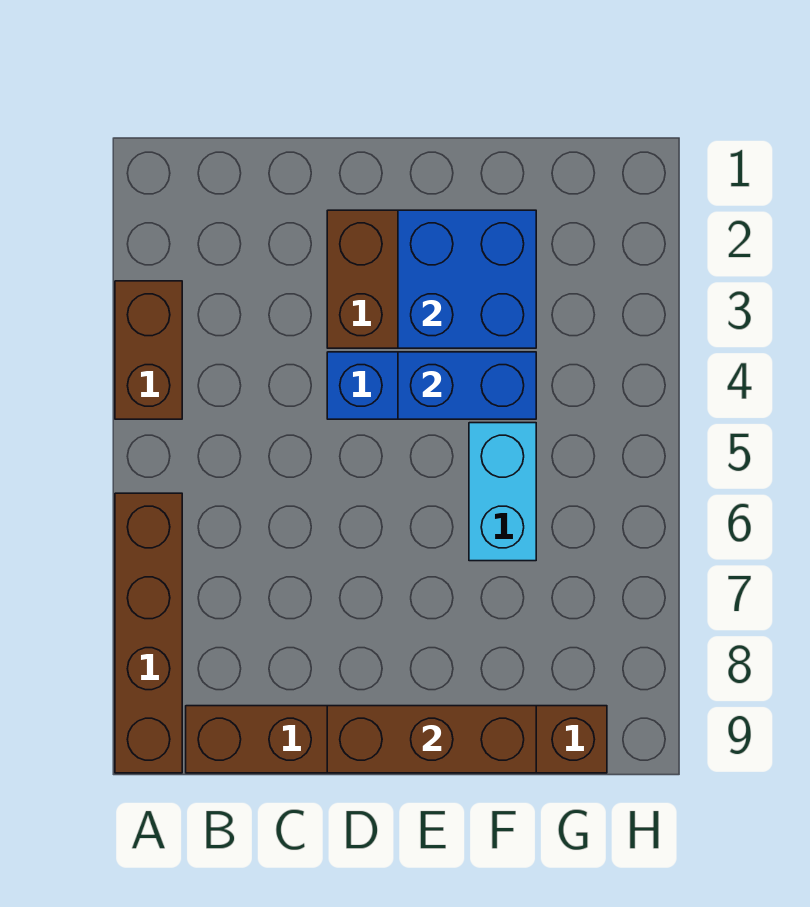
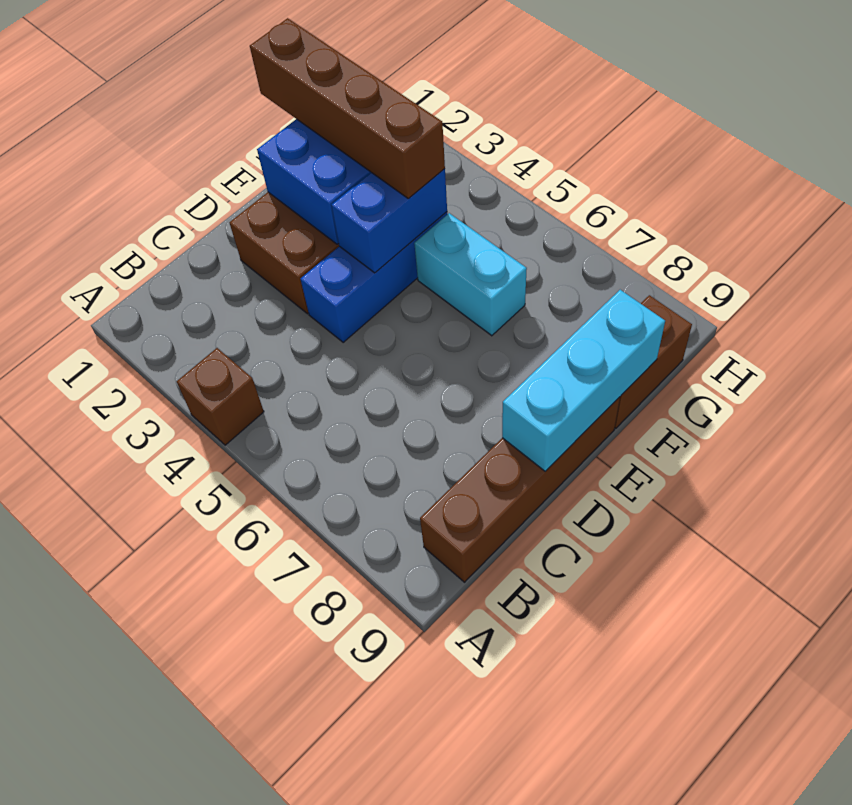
brown 1x2 brick [115,281,182,419] -> brown 1x1 brick [177,348,264,445]
brown 1x4 brick [115,493,182,773] -> brown 1x4 brick moved to [250,18,445,198]
brown 1x3 brick [327,706,536,773] -> cyan 1x3 brick [502,290,665,471]

